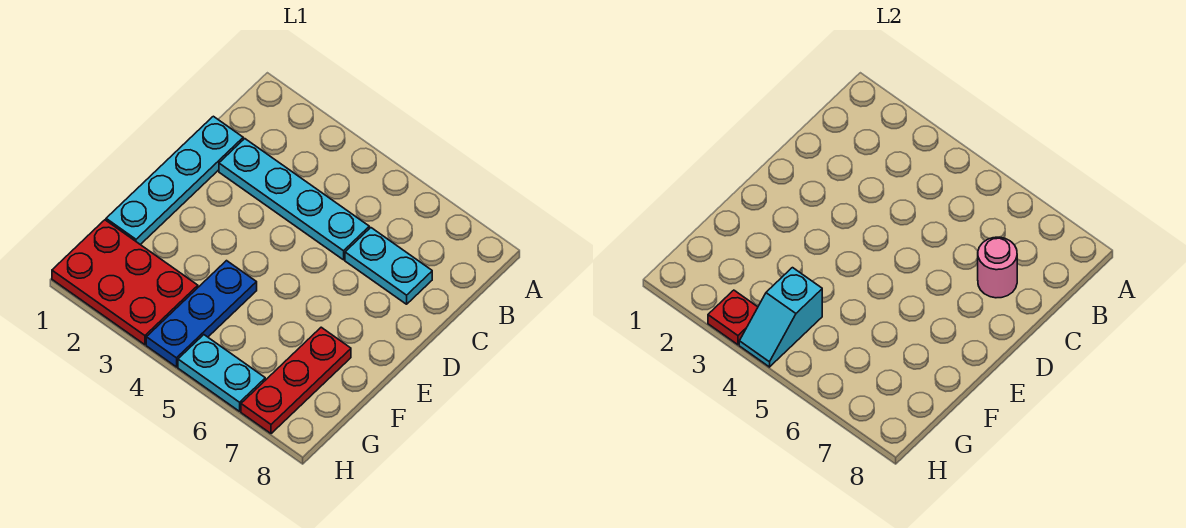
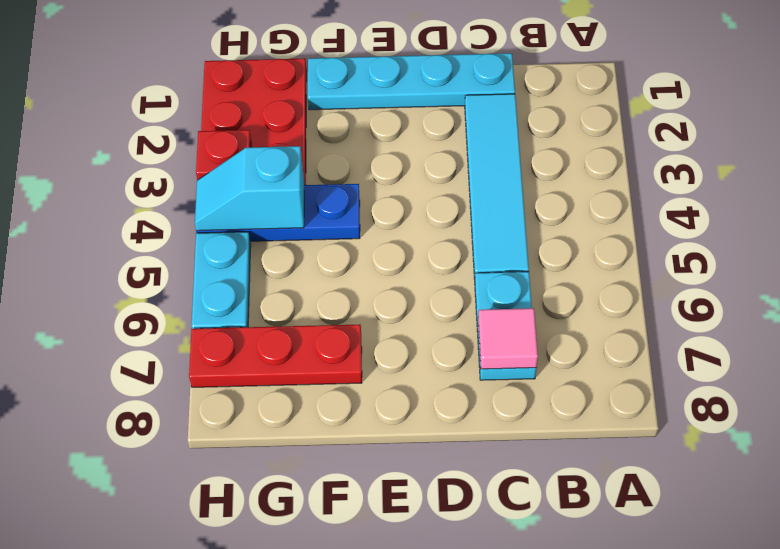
cyan 1x4 plate [219,139,369,260] -> cyan 1x4 tile [465,94,529,279]
pink 1x1 round brick [978,237,1017,298] -> pink 1x1 tile [478,308,538,369]

